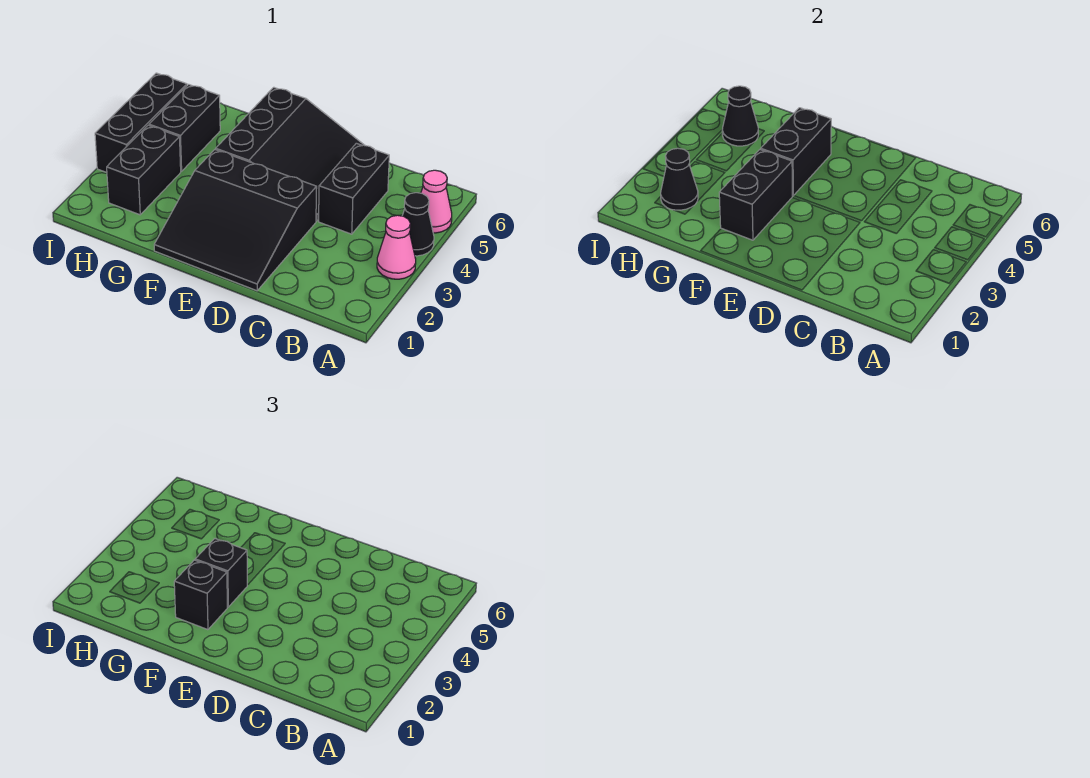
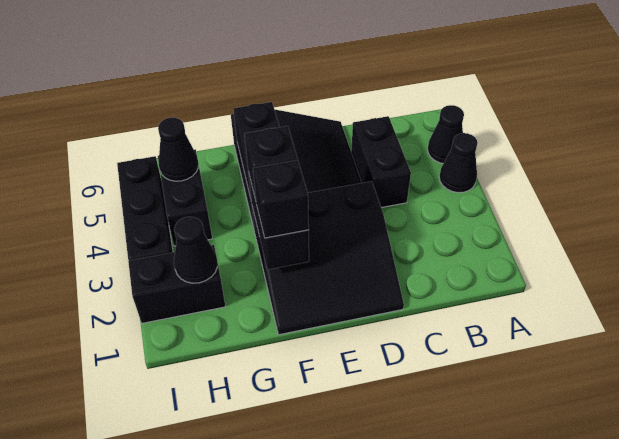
pink 1x1 cone [377,215,416,279] -> none
pink 1x1 cone [421,170,452,233] -> black 1x1 cone [428,105,464,163]
black 1x2 brick [107,125,181,215] -> black 1x2 brick turned to [128,245,226,323]

